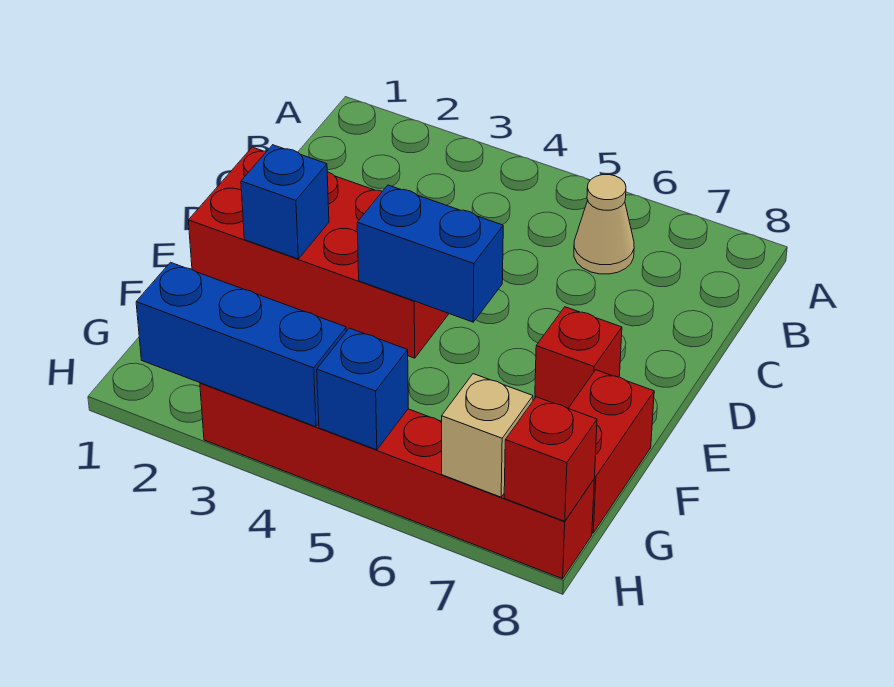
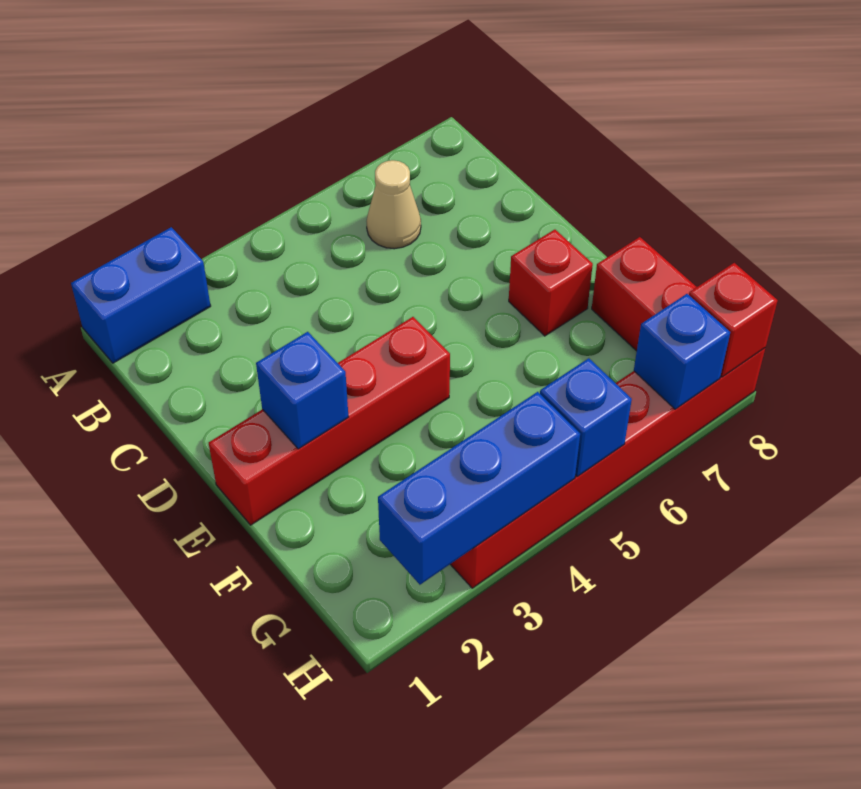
red 2x4 brick [188,147,449,358] -> red 1x4 brick [209,317,450,525]
blue 1x2 brick [357,185,503,322] -> blue 1x2 brick moved to [71,227,211,363]
tan 1x1 brick [442,374,533,497] -> blue 1x1 brick [634,294,730,409]

